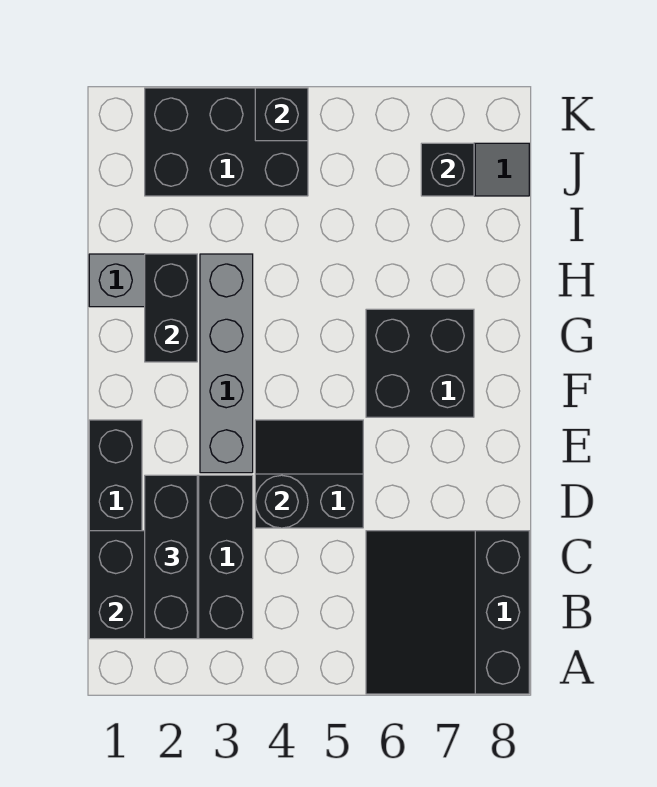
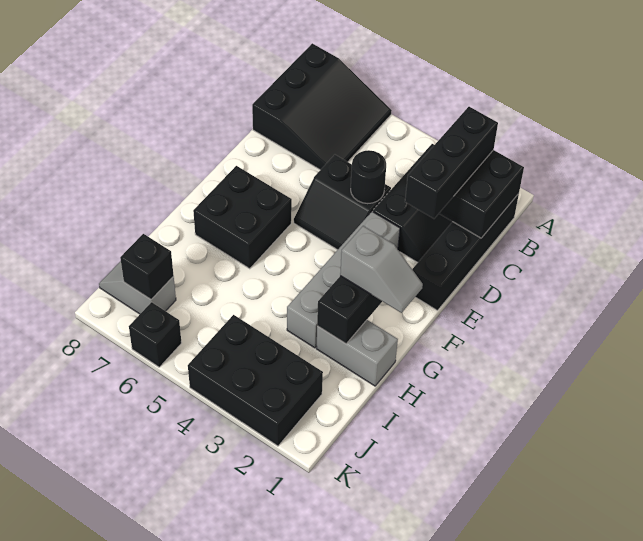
none -> grey 1x2 slope [340,226,423,313]
black 1x1 brick [255,88,308,141] -> black 1x1 brick moved to [129,302,182,367]

